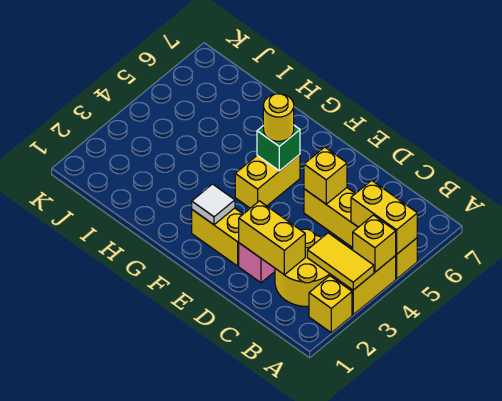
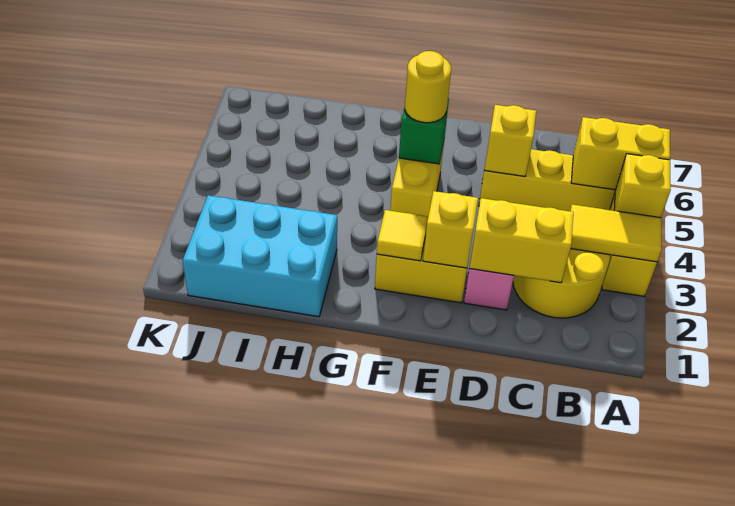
yellow 1x1 brick [309,276,352,333] -> yellow 1x1 brick moved to [423,191,478,268]
white 1x1 tile [192,184,235,225] -> yellow 1x1 tile [377,210,428,261]
none -> cyan 2x3 brick [183,195,337,317]

